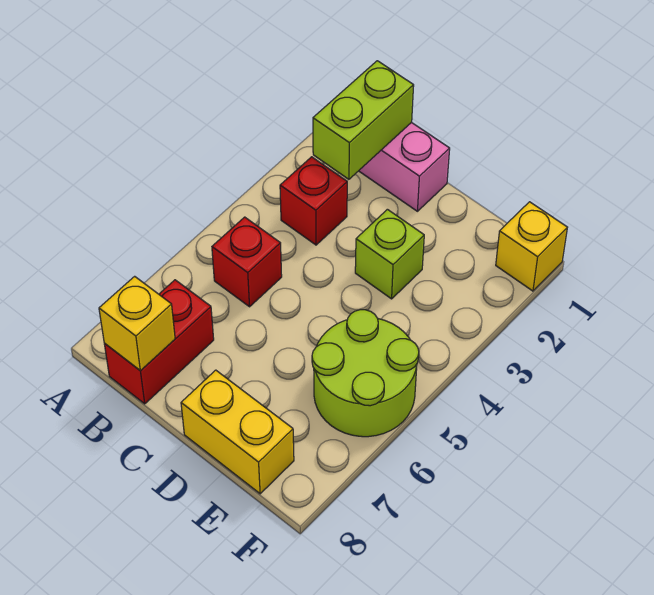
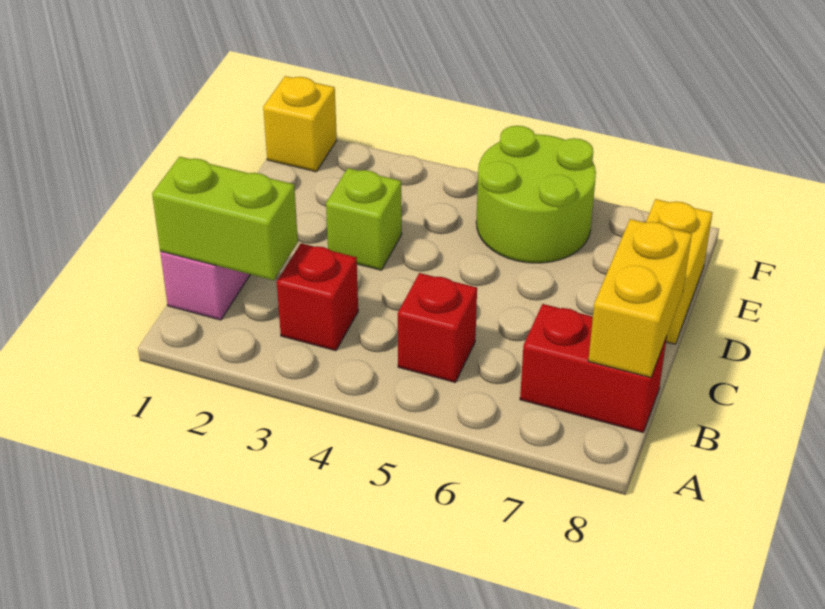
yellow 1x1 brick [99,276,175,370] -> yellow 1x2 brick [588,219,692,378]

